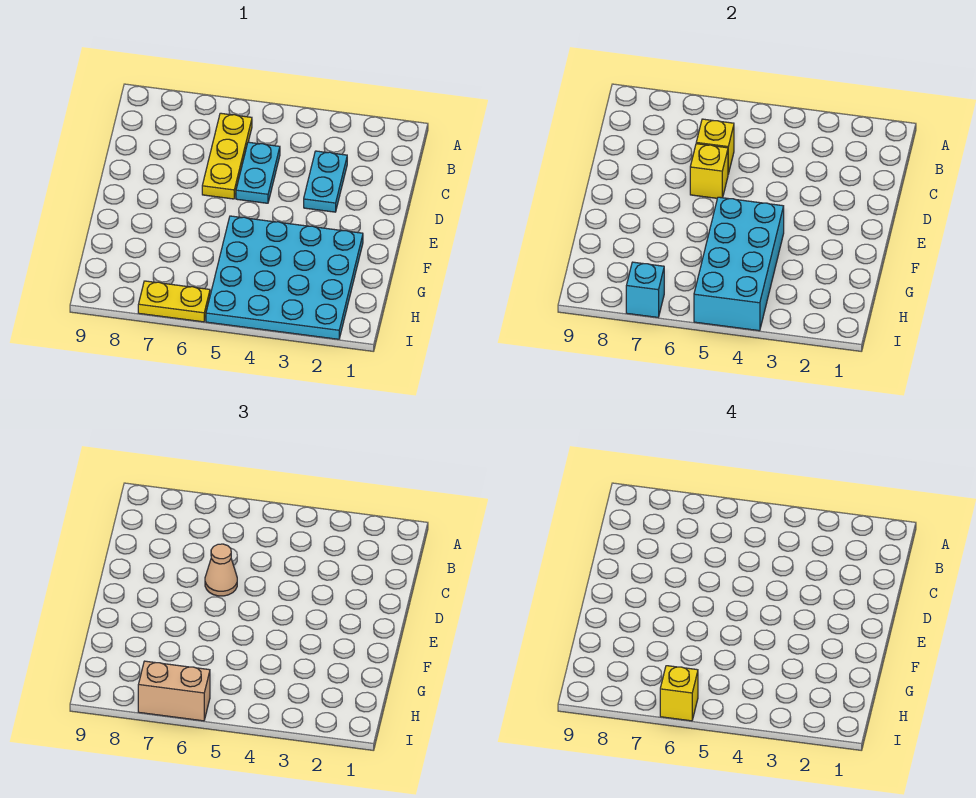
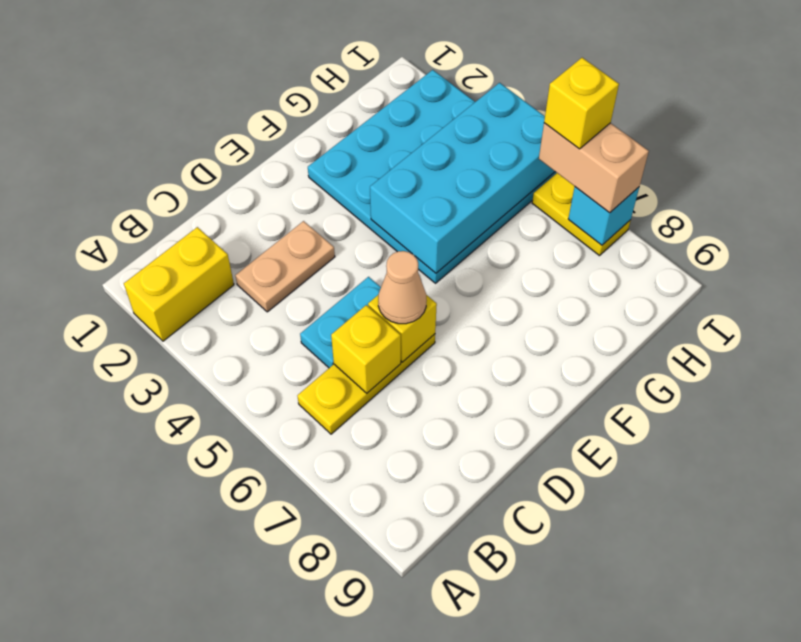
none -> yellow 1x2 brick [124,227,234,341]
cyan 1x2 plate [304,151,347,212] -> tan 1x2 plate [235,221,335,312]

